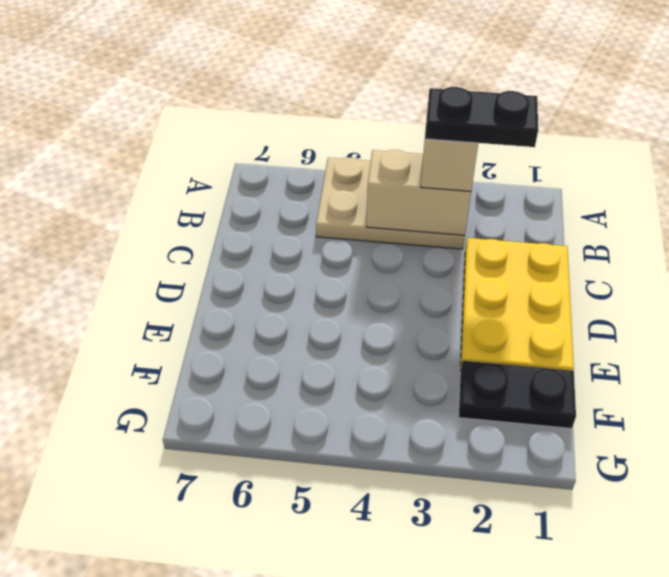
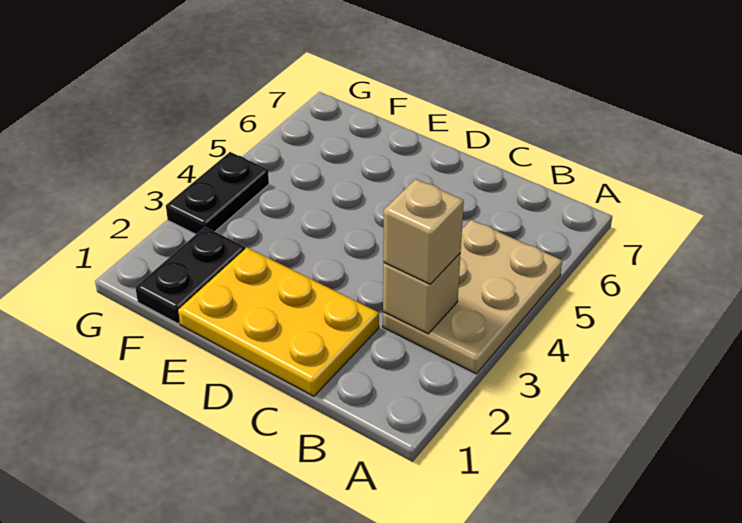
black 1x2 plate [425,87,538,147] -> black 1x2 plate moved to [166,152,269,234]
tan 1x2 brick [366,150,471,235] -> tan 1x1 brick [383,253,461,334]

